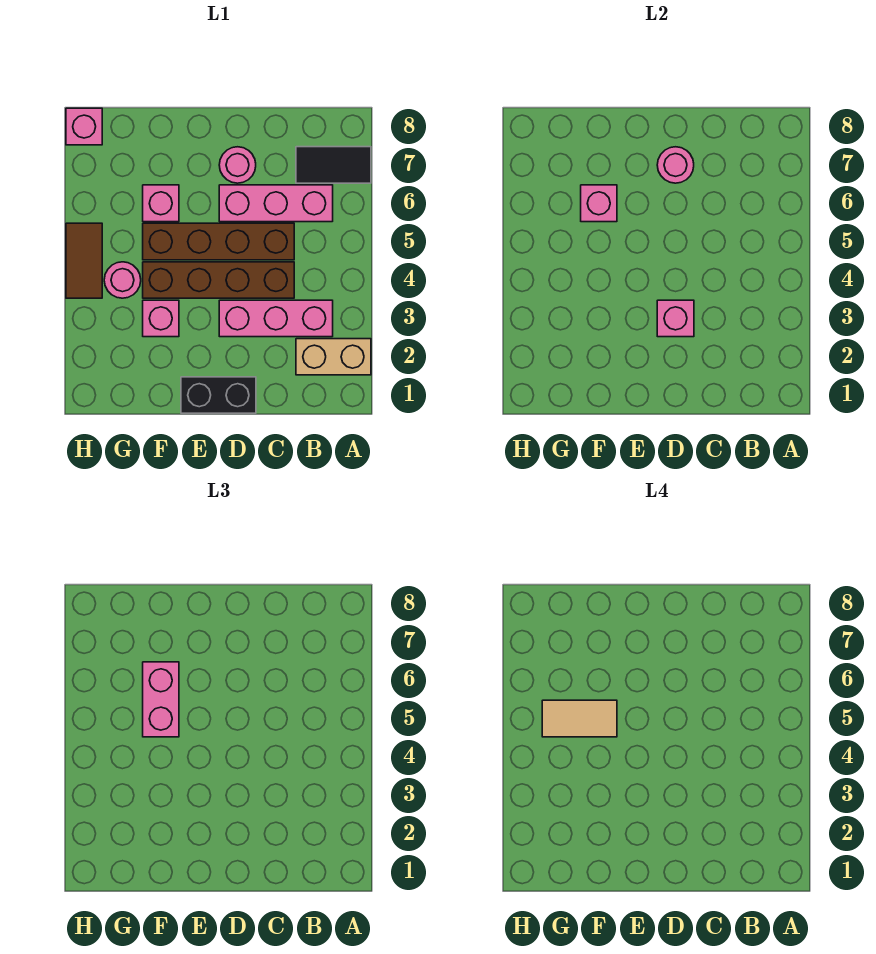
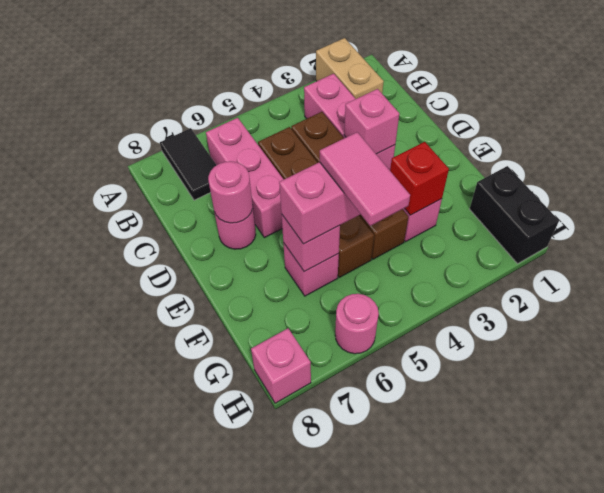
black 1x2 brick [181,377,256,413] -> black 1x2 brick moved to [470,166,559,264]
none -> red 1x1 brick [390,142,449,215]
tan 1x2 tile [542,700,617,737] -> pink 1x2 tile [320,132,410,226]
pink 1x1 round brick [104,262,141,298] -> pink 1x1 round brick moved to [335,294,379,354]
brown 1x2 tile [66,223,102,298] -> none

